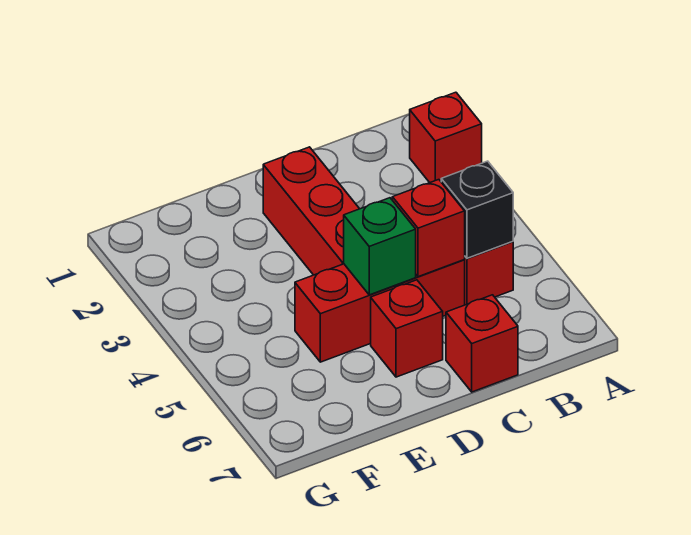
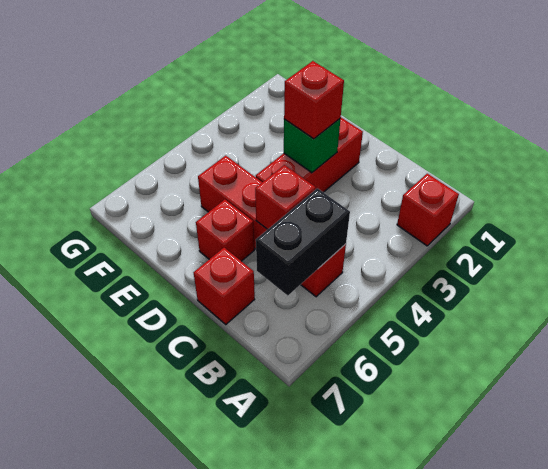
black 1x1 brick [441,161,513,258] -> black 1x2 brick [256,188,350,296]
none -> red 1x1 brick [284,61,344,139]
green 1x1 brick [344,198,416,295] -> green 1x1 brick moved to [284,118,341,173]

